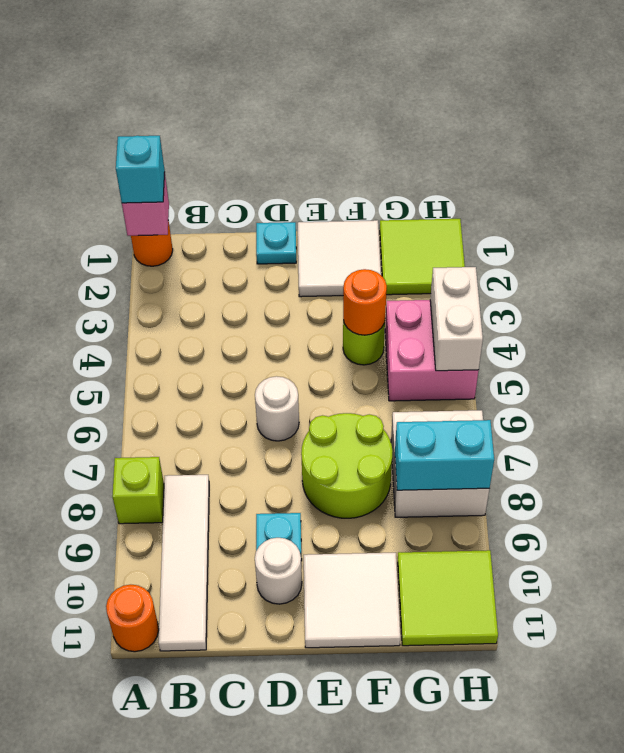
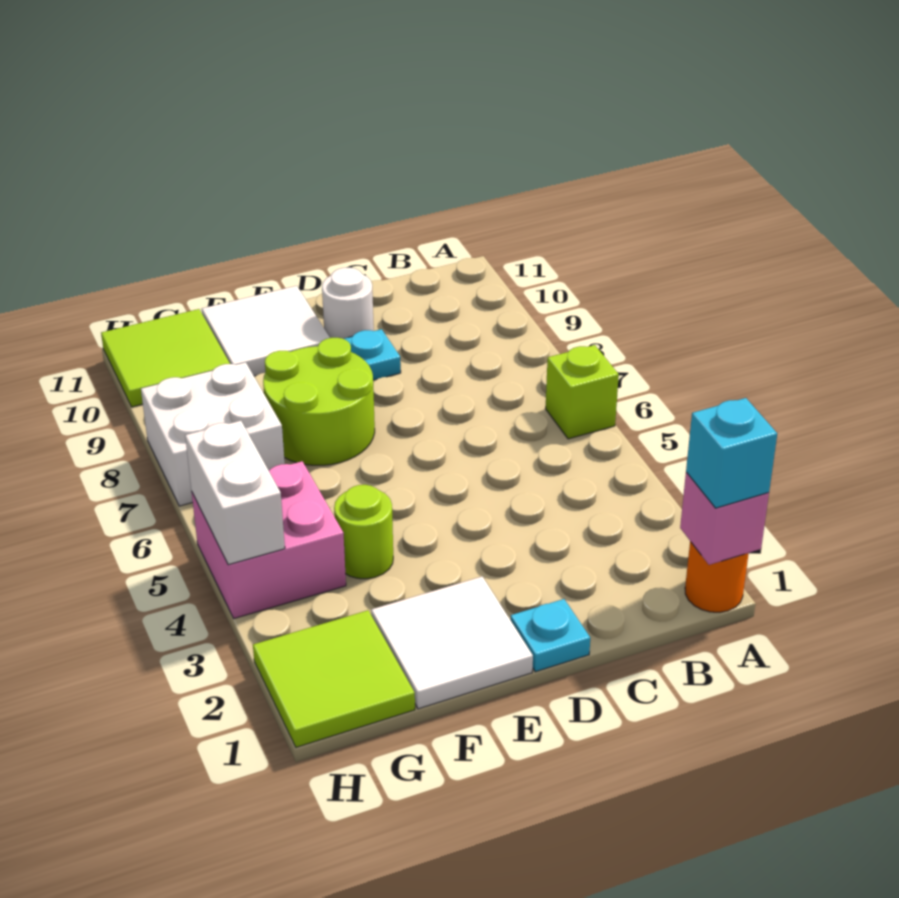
lime 1x1 brick [112,457,164,524] -> lime 1x1 brick moved to [545,345,619,439]
orange 1x1 round brick [106,585,159,652] -> none
white 1x4 tile [158,475,209,651] -> none
white 1x1 round brick [255,376,299,441] -> none
orange 1x1 round brick [343,269,387,335] -> none
cyan 1x2 brick [395,420,494,490] -> none

